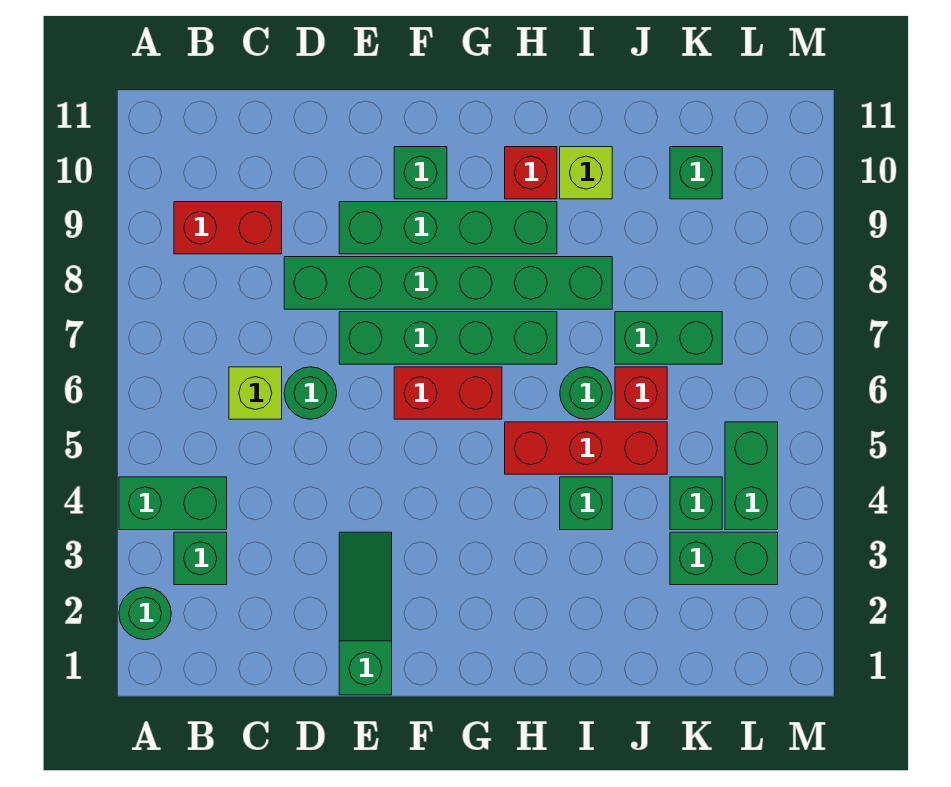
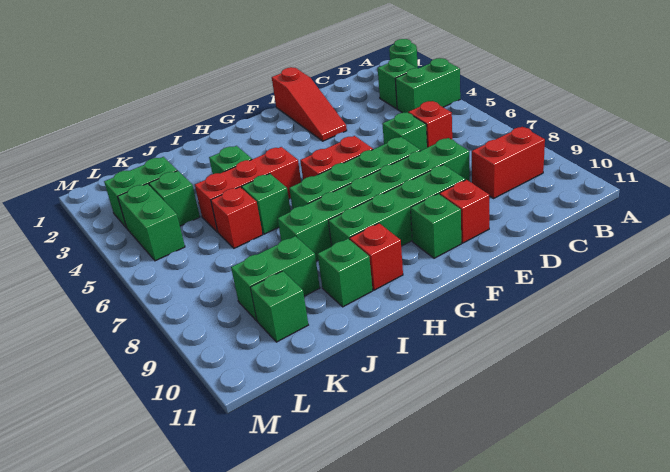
lime 1x1 brick [229,367,282,419] -> red 1x1 brick [408,101,452,148]
green 1x1 round brick [284,367,337,419] -> green 1x1 brick [383,113,427,150]
green 1x3 slope [339,532,392,695] -> red 1x3 slope [272,67,347,141]
none -> red 1x1 brick [440,180,489,243]
green 1x1 round brick [560,367,612,419] -> green 1x1 brick [242,174,291,234]
lime 1x1 brick [560,147,612,199] -> green 1x1 brick [318,239,373,307]
green 1x2 brick [615,312,722,364] -> green 1x2 brick moved to [231,236,320,321]

